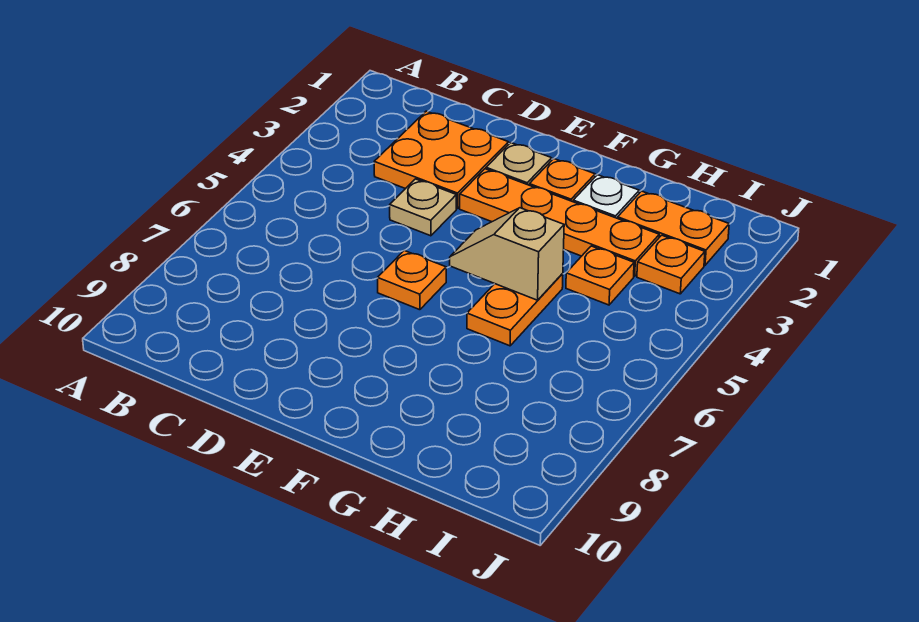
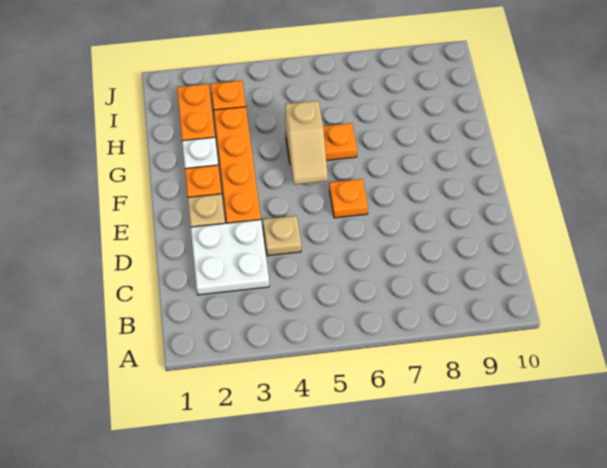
orange 2x2 plate [374,111,509,208] -> white 2x2 plate [191,220,269,295]
orange 1x1 plate [566,246,634,305] -> none

